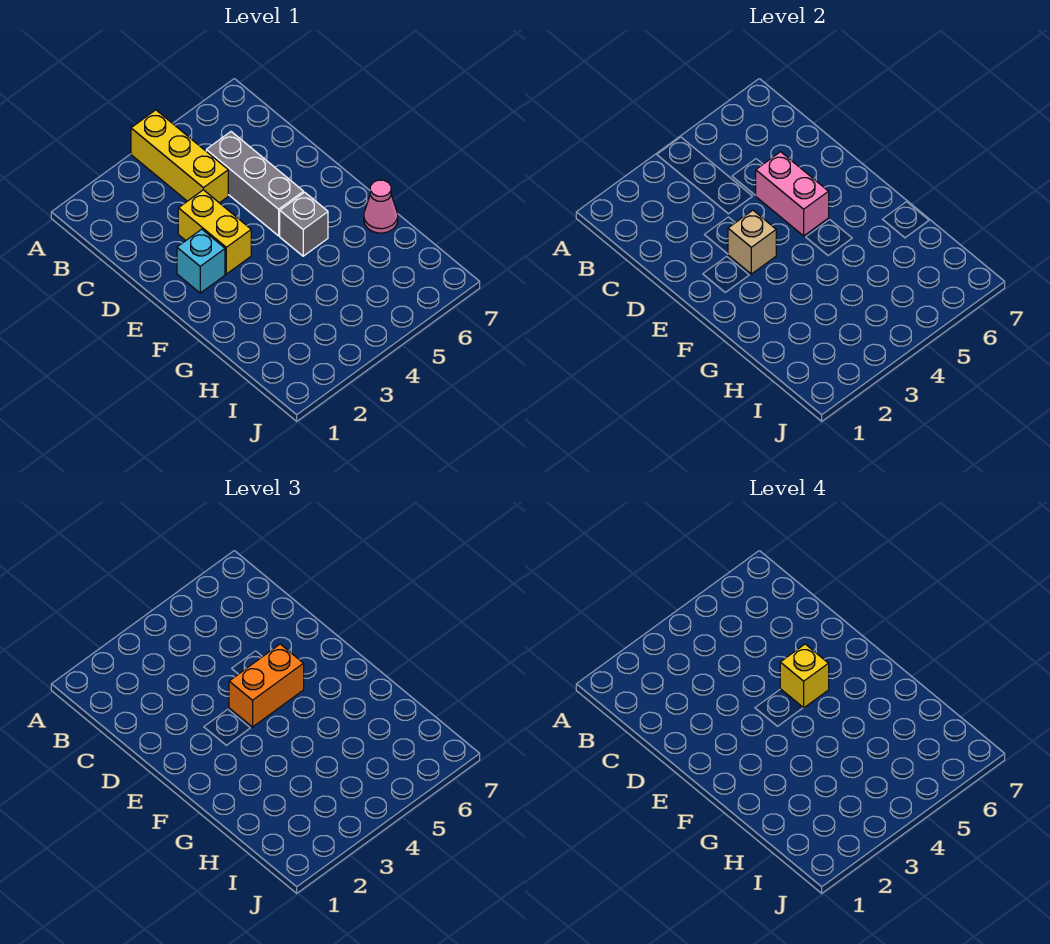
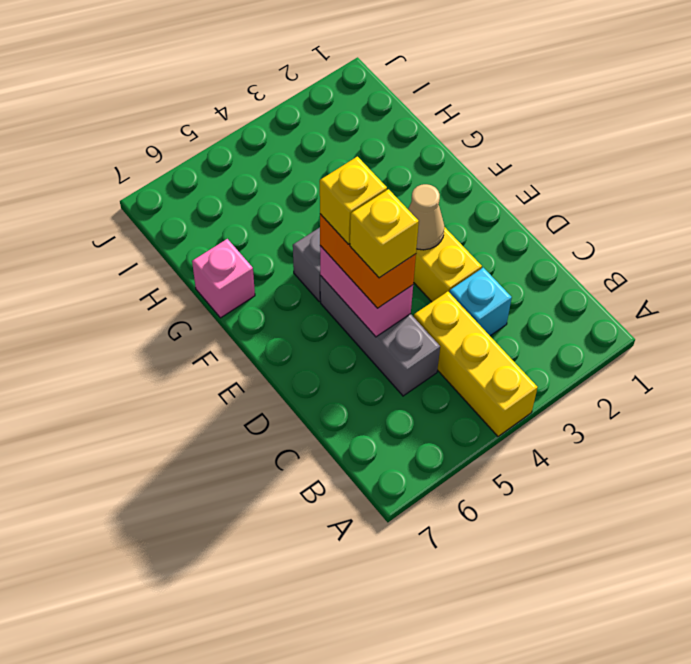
none -> yellow 1x1 brick [350,189,419,278]
cyan 1x1 brick [177,229,225,293] -> cyan 1x1 brick moved to [449,268,512,336]
tan 1x1 brick [728,210,776,274] -> tan 1x1 cone [408,184,445,250]
orange 1x2 brick [229,644,304,727] -> orange 1x2 brick turned to [320,214,416,308]
pink 1x1 cone [364,180,398,233] -> pink 1x1 brick [192,239,255,318]

